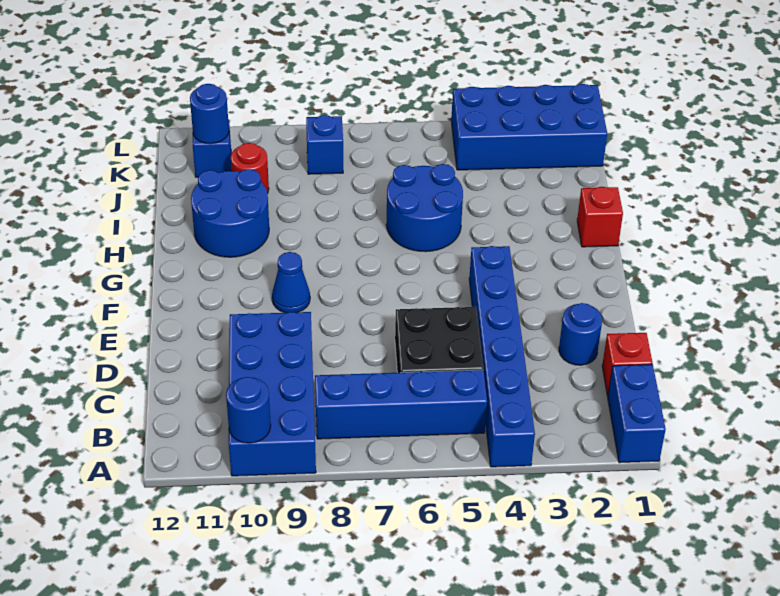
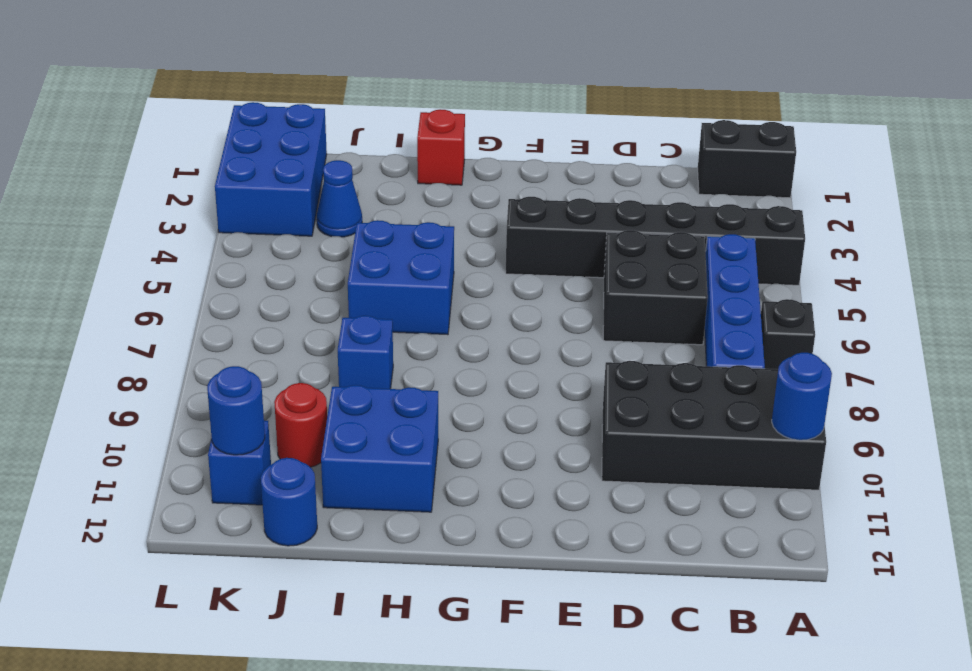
blue 1x2 brick [608,364,666,463] -> black 1x2 brick [698,120,796,198]
blue 1x6 brick [469,246,535,467] -> black 1x6 brick [506,197,805,285]
none -> black 1x1 brick [761,299,815,369]
blue 2x4 brick [229,312,316,476] -> black 2x4 brick [602,361,826,490]
red 1x1 brick [602,333,652,396] -> none
blue 1x1 round brick [559,303,602,365] -> blue 1x1 round brick moved to [261,458,317,546]
blue 1x1 cone [272,252,310,313] -> blue 1x1 cone moved to [317,160,362,237]
blue 2x2 round brick [386,164,463,252] -> blue 2x2 brick [348,220,454,335]
blue 2x2 round brick [191,169,269,257] -> blue 2x2 brick [321,385,438,512]
blue 2x4 brick [451,84,607,170] -> blue 2x3 brick [215,102,327,236]
blue 1x1 brick [306,115,343,174] -> blue 1x1 brick moved to [338,316,393,389]

